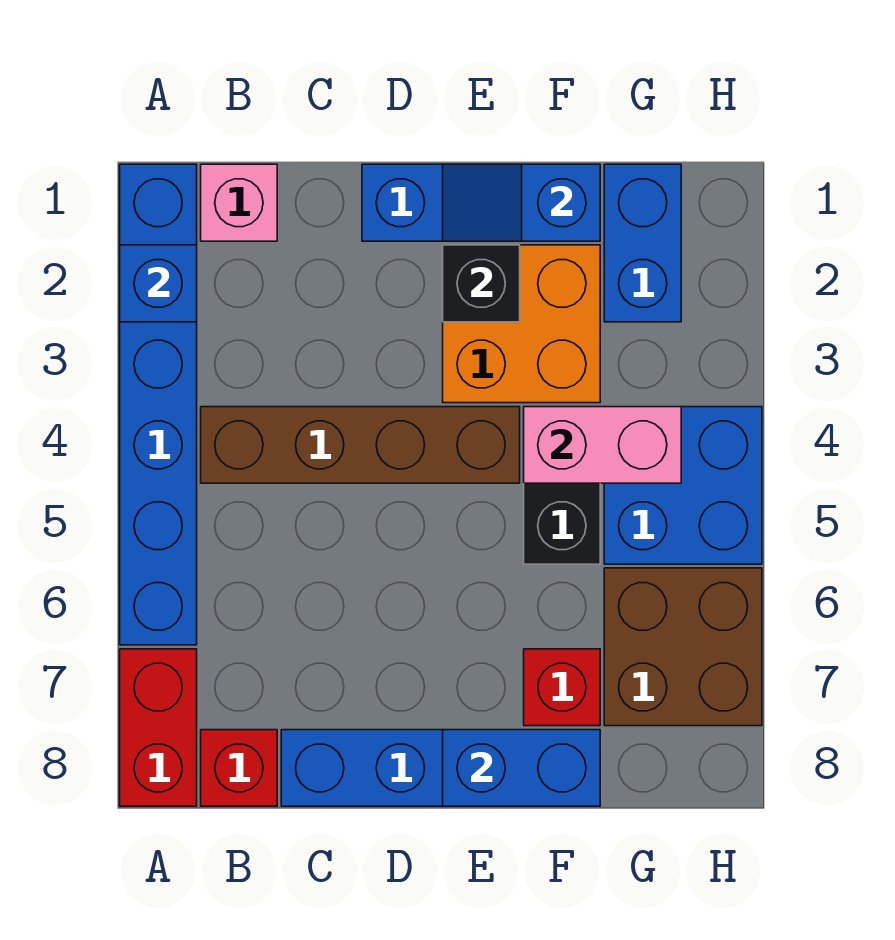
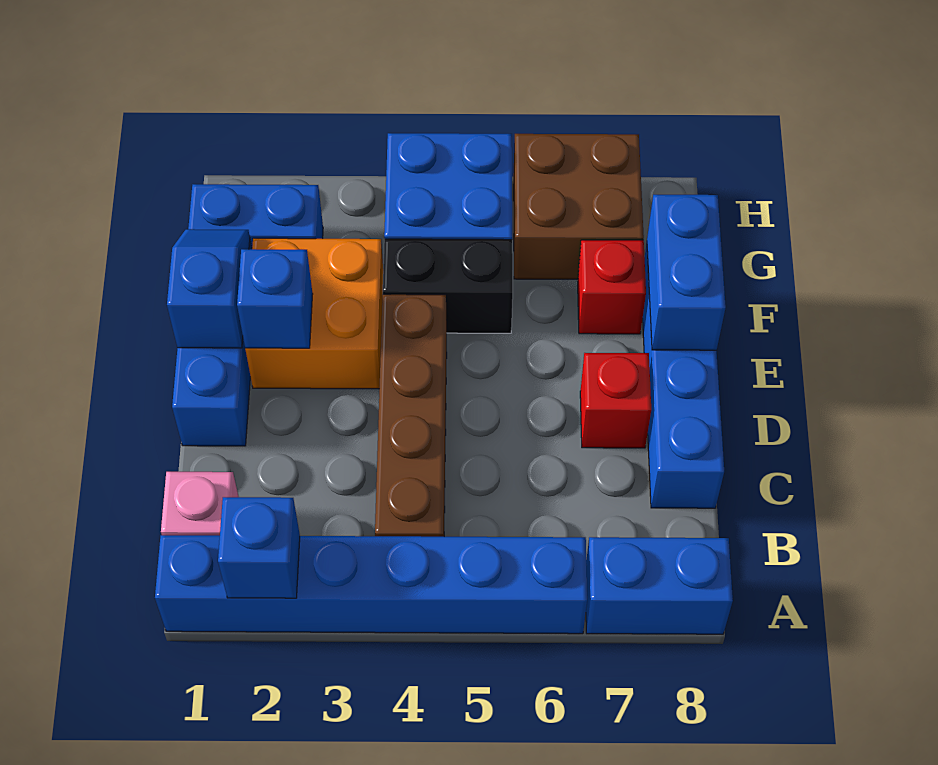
red 1x2 brick [120,649,197,806] -> blue 1x2 brick [586,537,733,634]
red 1x1 brick [201,730,277,806] -> red 1x1 brick moved to [580,353,651,448]
blue 1x2 slope [443,164,600,241] -> blue 1x2 slope turned to [167,229,250,348]
black 1x1 brick [443,245,520,322] -> blue 1x1 brick [237,249,313,348]
pink 1x2 brick [524,407,681,483] -> none

